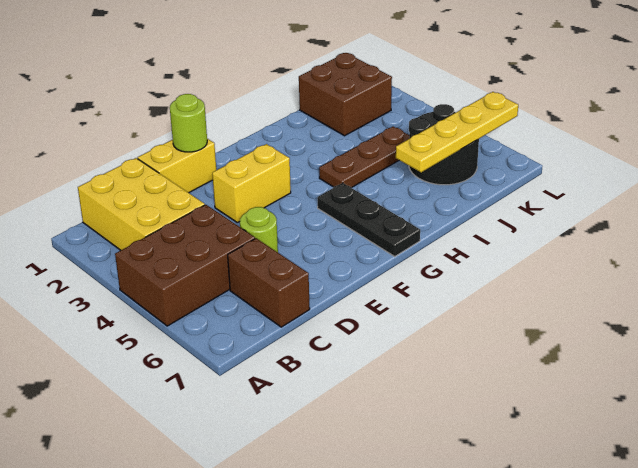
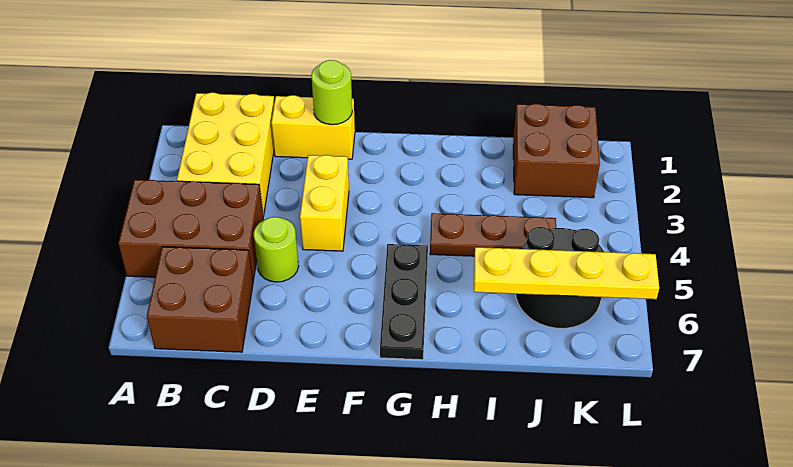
brown 1x2 brick [228,238,310,327] -> brown 2x2 brick [147,247,253,352]
yellow 1x2 brick [212,144,291,223] -> yellow 1x2 brick turned to [300,155,349,251]

